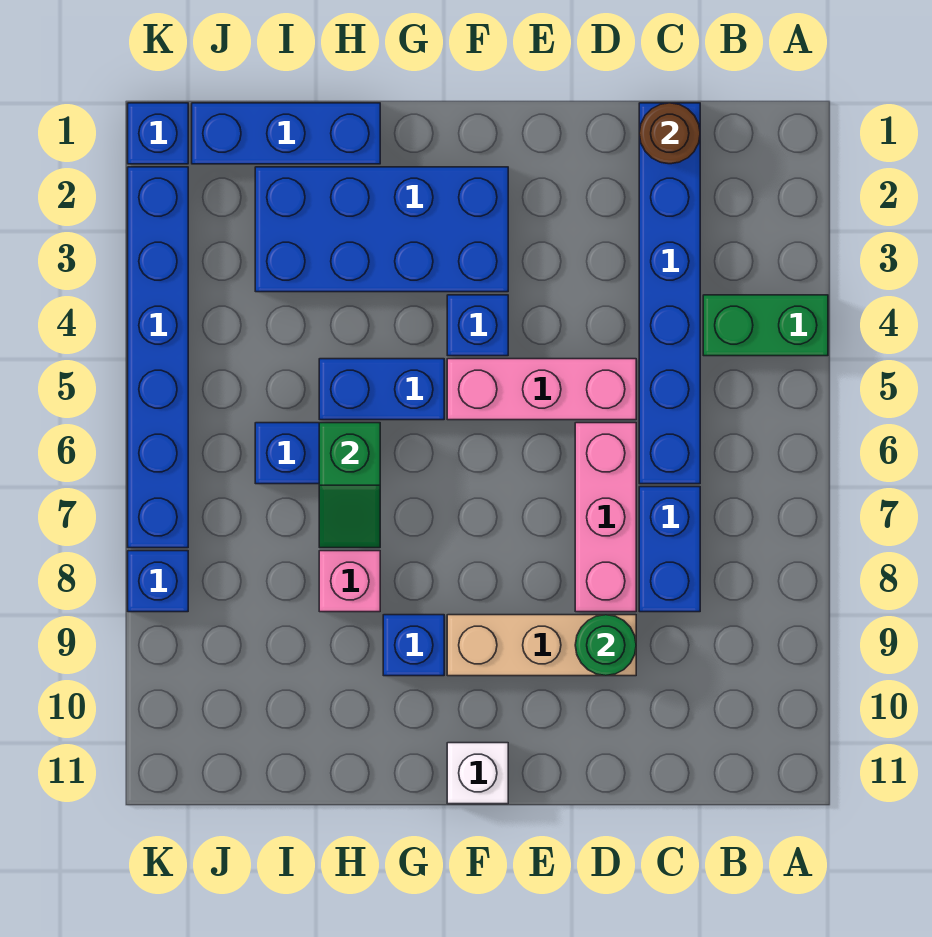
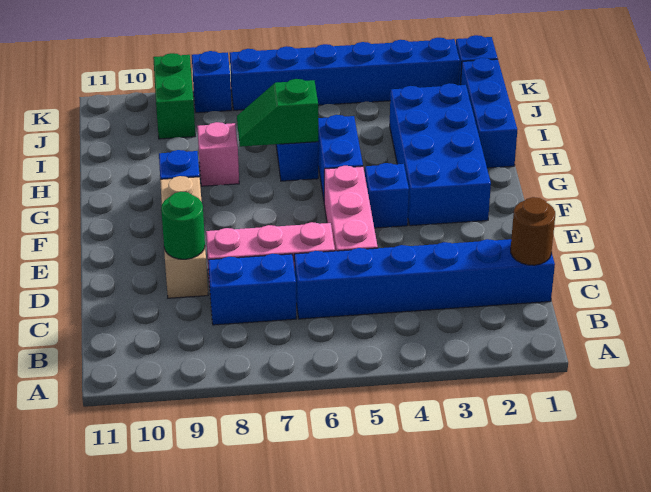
green 1x2 brick [703,295,828,356] -> green 1x2 brick moved to [153,53,195,139]
white 1x1 brick [447,743,508,804] -> none

